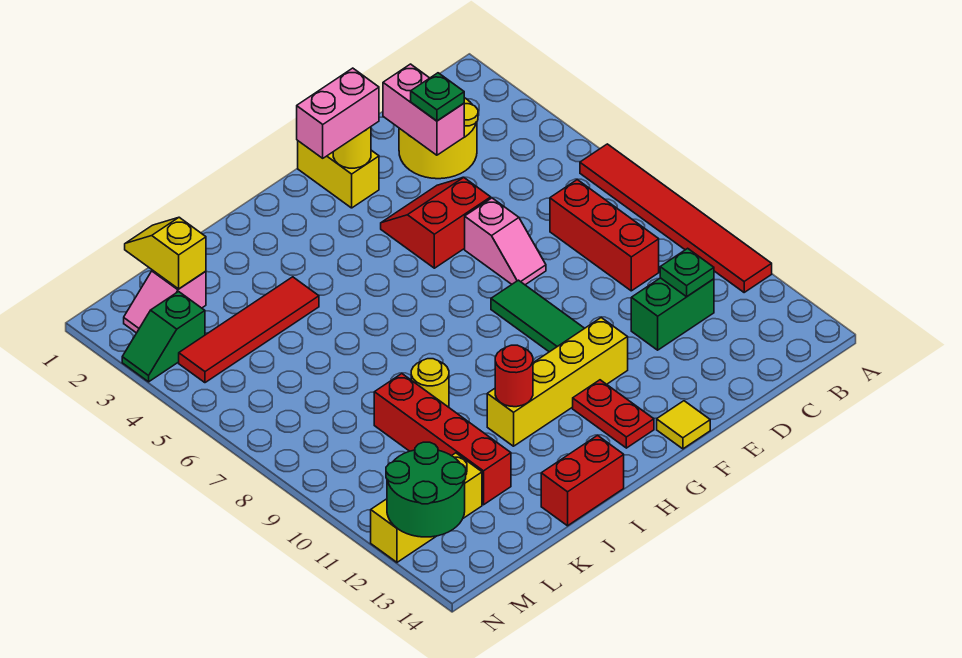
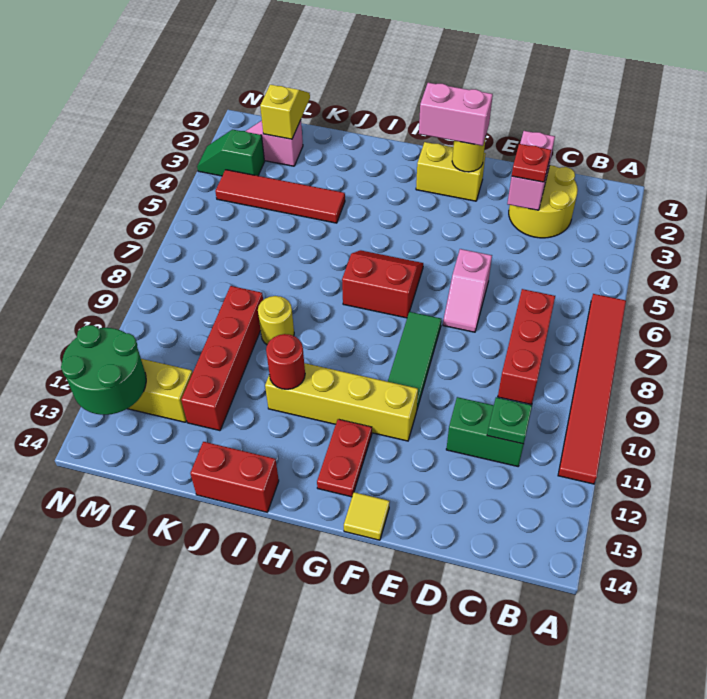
green 1x1 plate [411,73,464,121] -> red 1x1 plate [512,144,551,182]
red 2x2 slope [381,177,491,268] -> red 2x2 slope moved to [342,250,423,318]
yellow 1x2 brick [298,141,379,208] -> yellow 1x2 brick turned to [416,142,486,201]

